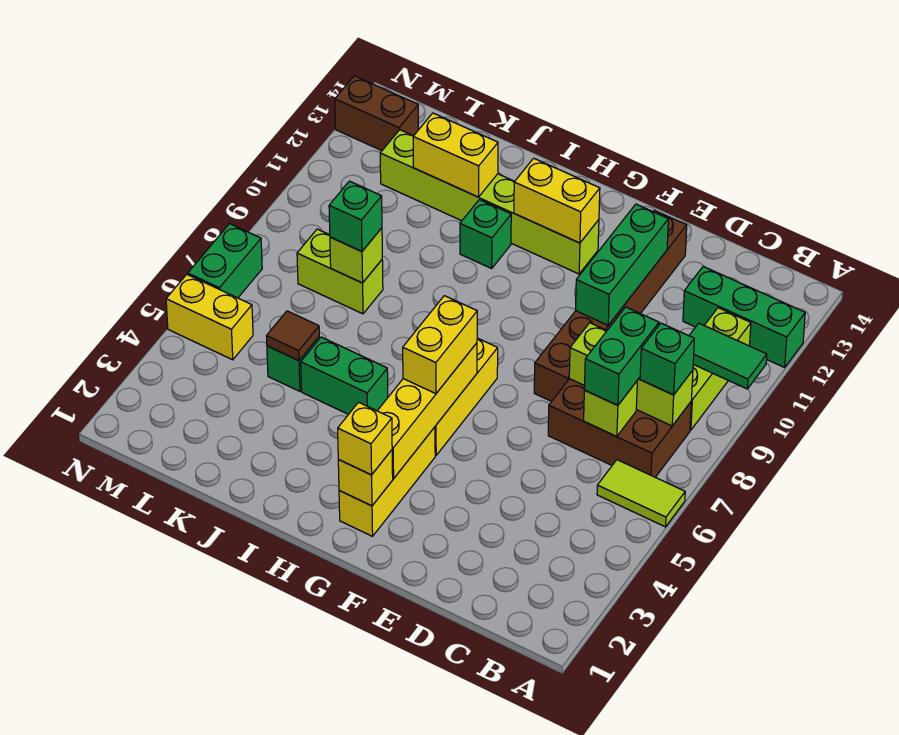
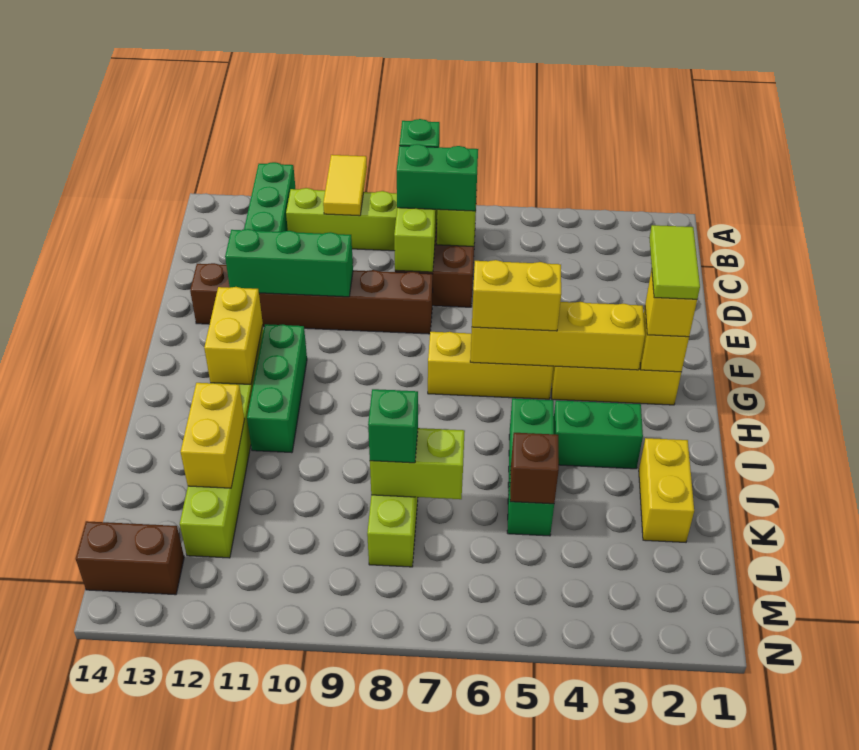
lime 1x2 tile [597,460,685,527] -> lime 1x2 tile moved to [649,225,700,299]
green 1x2 tile [689,323,767,389] -> yellow 1x2 tile [323,155,367,216]
green 1x1 brick [460,200,511,268] -> green 1x3 brick [247,324,307,453]
brown 1x1 tile [266,311,319,361] -> brown 1x1 brick [510,433,559,504]
lime 1x1 brick [330,228,382,283] -> lime 1x2 brick [370,428,465,499]
yellow 1x2 brick [166,274,253,360] -> yellow 1x2 brick moved to [639,438,694,542]
brown 1x2 brick [335,76,419,151] -> brown 1x2 brick turned to [76,521,184,595]
green 1x2 brick [188,224,262,298] -> green 1x2 brick moved to [554,400,643,469]

